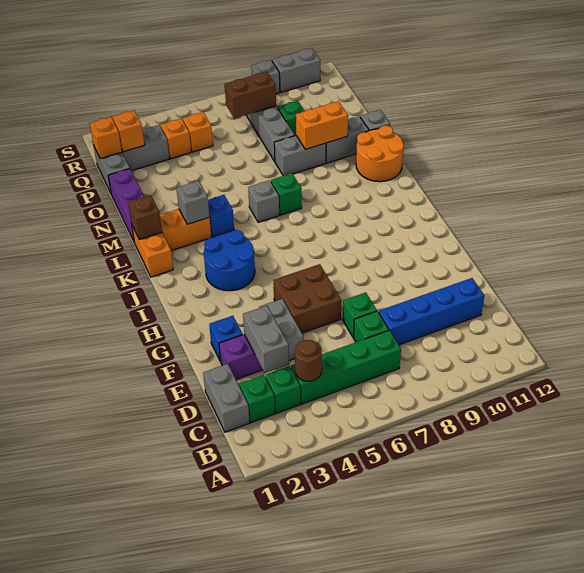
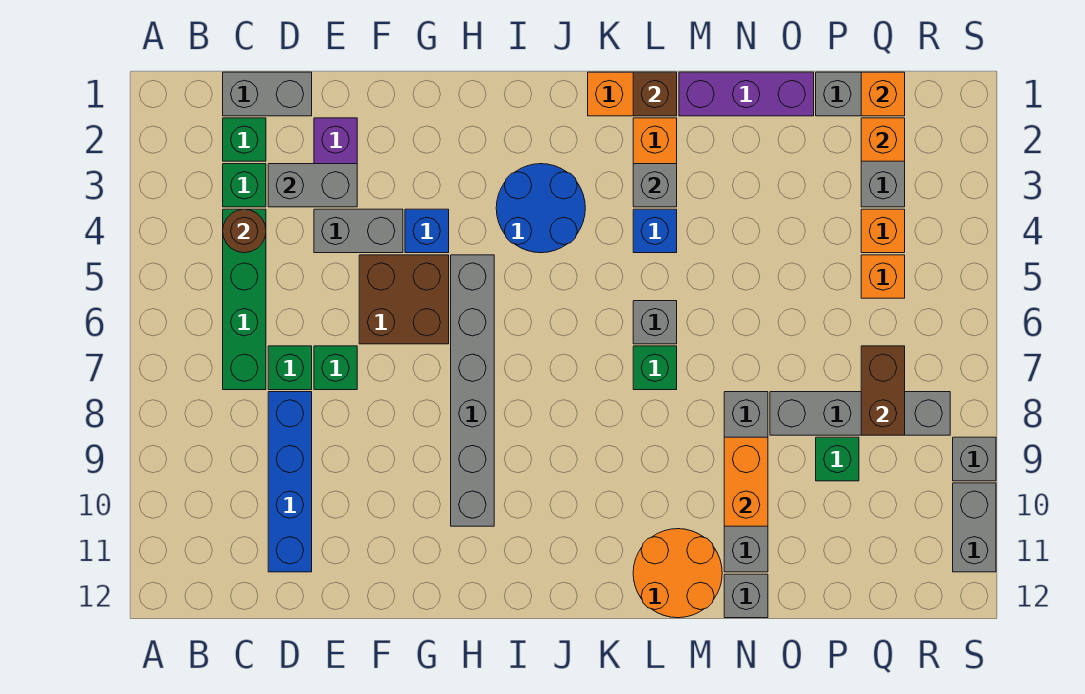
blue 1x1 brick [209,316,243,361] -> blue 1x1 brick moved to [405,209,449,253]
none -> grey 1x6 brick [451,255,494,526]

